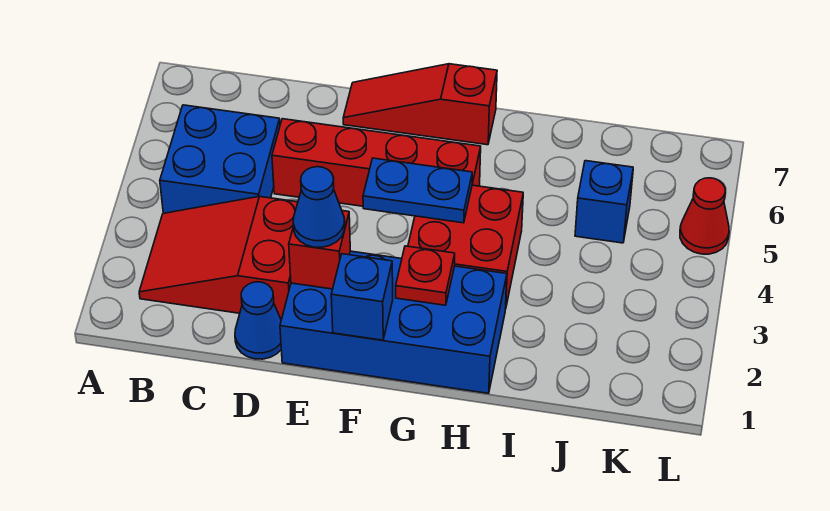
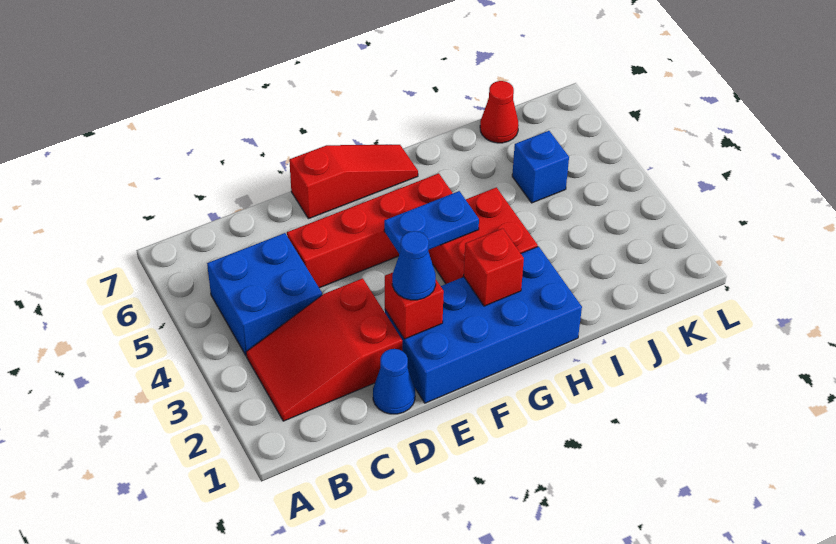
red 1x3 slope [343,64,497,145] -> red 1x3 slope turned to [289,145,418,219]
blue 1x1 brick [331,254,393,340] -> none
red 1x1 plate [396,246,455,305] -> red 1x1 brick [464,228,524,306]
red 1x1 cone [680,178,729,254] -> red 1x1 cone moved to [480,81,519,143]

